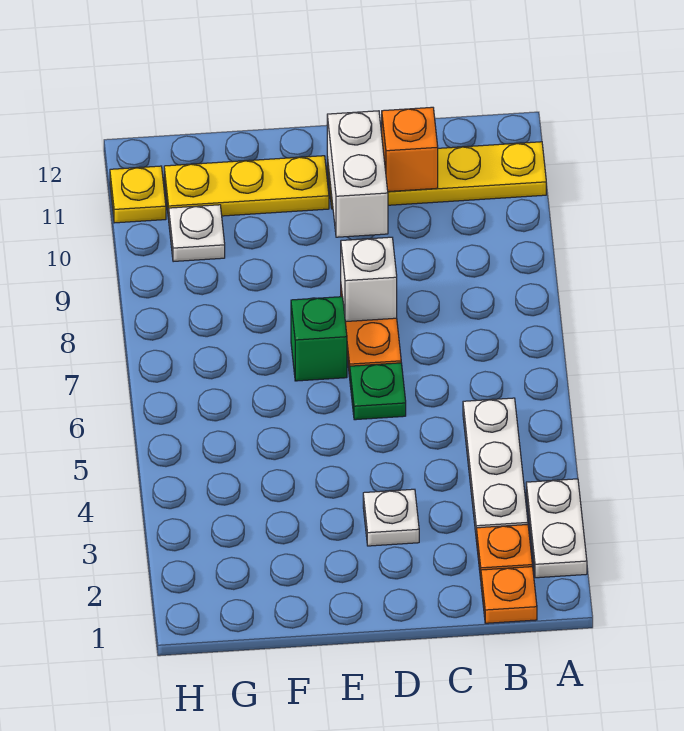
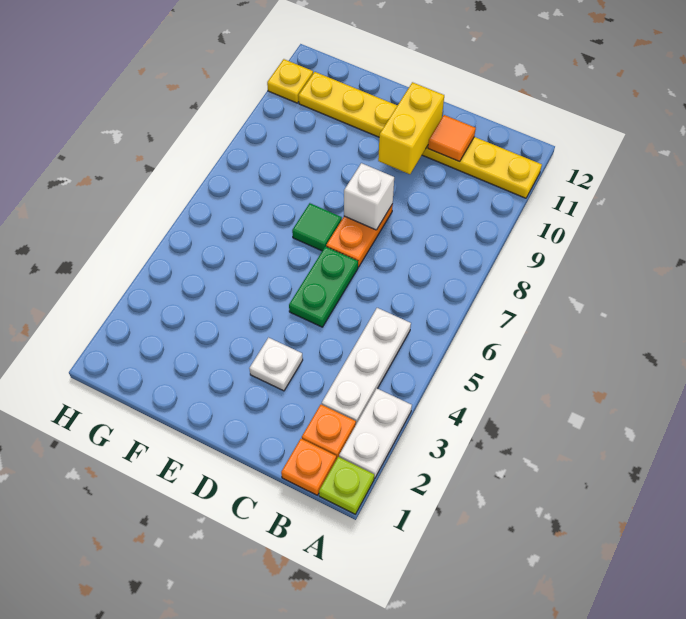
none -> lime 1x1 plate [319,457,374,514]
orange 1x1 brick [382,107,438,192] -> orange 1x1 tile [428,115,476,161]
green 1x1 plate [350,363,406,420] -> green 1x2 plate [289,247,358,327]
white 1x2 brick [327,111,388,237] -> yellow 1x2 brick [378,82,444,174]
green 1x1 brick [291,297,347,381] -> green 1x1 tile [292,203,342,251]
white 1x1 plate [169,205,225,262] -> none

